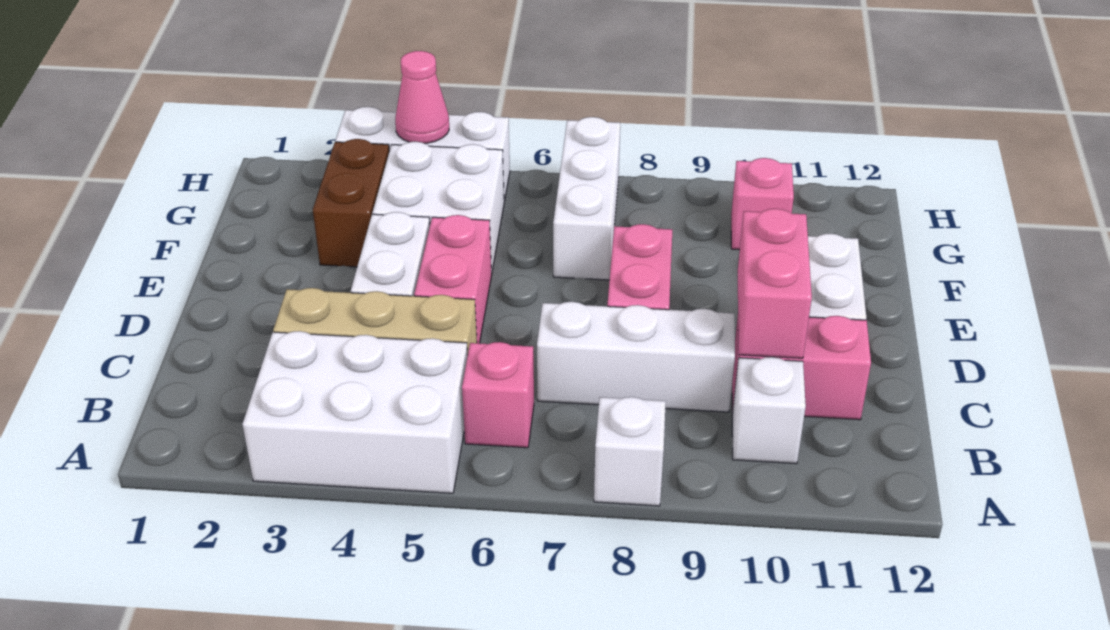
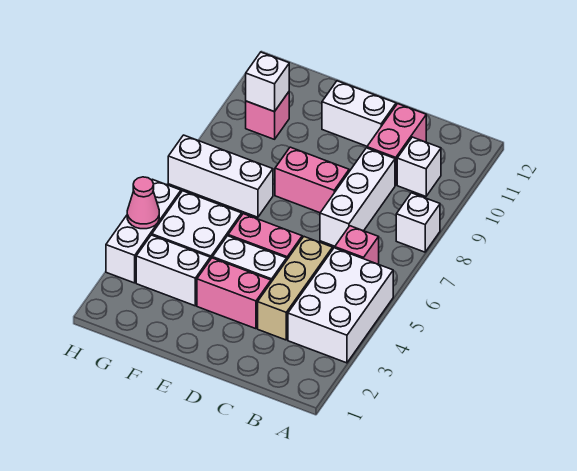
pink 1x2 brick [738,209,812,358] -> pink 1x2 brick moved to [197,258,271,329]
brown 1x2 brick [313,139,389,267] -> white 1x2 brick [136,235,210,306]
none -> white 1x1 brick [246,52,289,112]

